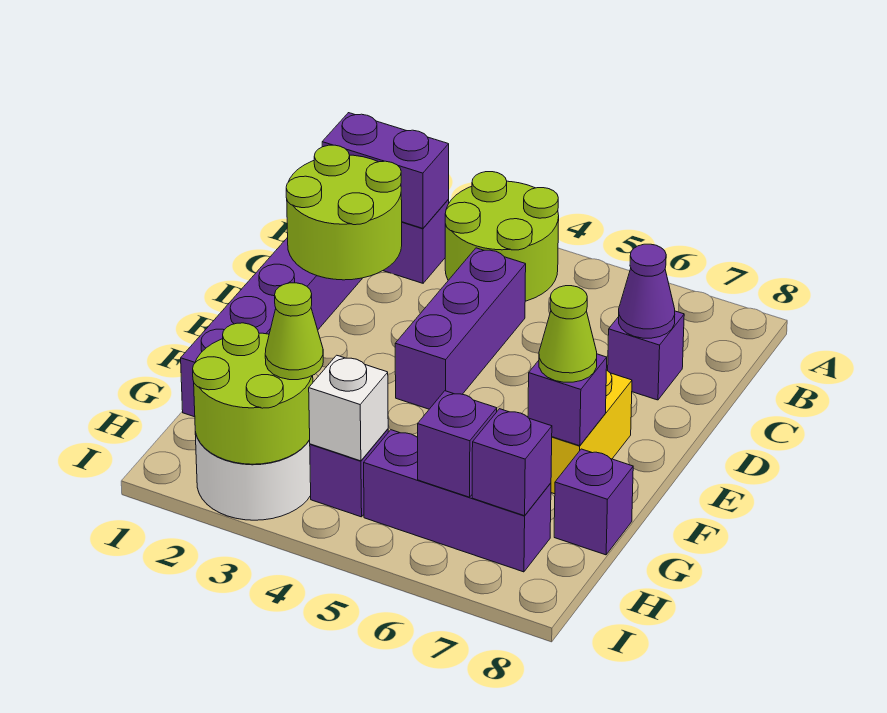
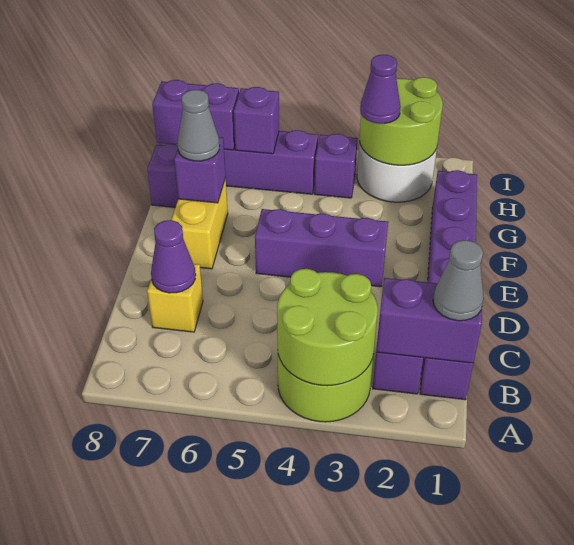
none -> grey 1x1 cone [433,240,484,321]
lime 2x2 round brick [286,145,402,280] -> lime 2x2 round brick moved to [277,269,378,386]
purple 1x3 brick [395,248,526,409] -> purple 1x3 brick turned to [255,209,388,287]
purple 1x1 brick [608,311,684,400] -> yellow 1x1 brick [147,264,203,332]
lime 1x1 cone [539,286,597,382] -> grey 1x1 cone [178,90,220,161]
lime 1x1 cone [265,283,323,380] -> purple 1x1 cone [360,55,401,124]
white 1x1 brick [309,355,388,461] -> none
purple 1x1 brick [472,409,552,516] -> purple 1x2 brick [152,80,239,150]

